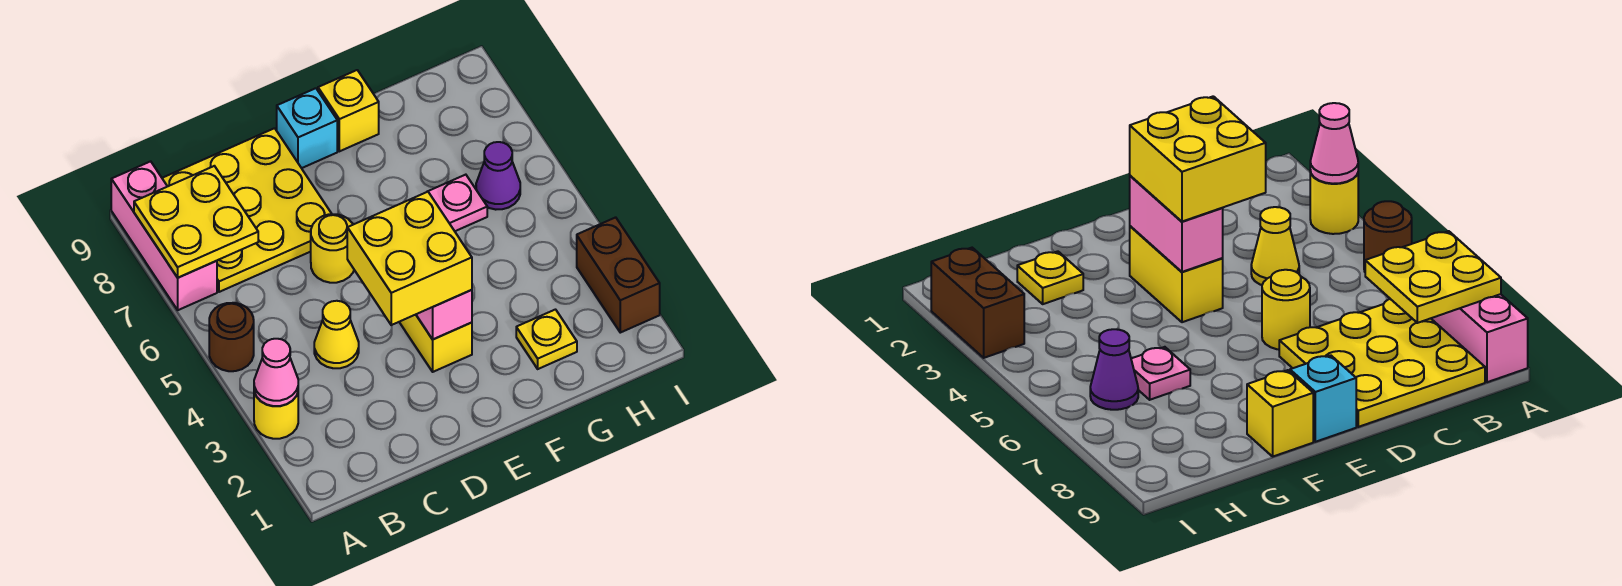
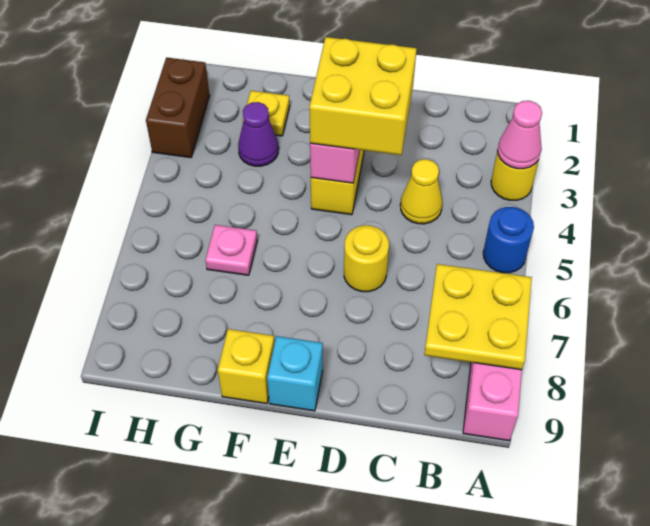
brown 1x1 round brick [209,303,254,371] -> blue 1x1 round brick [483,207,534,273]
yellow 3x3 plate [162,128,332,292] -> none
purple 1x1 cone [476,142,520,210] -> purple 1x1 cone moved to [238,102,279,166]

